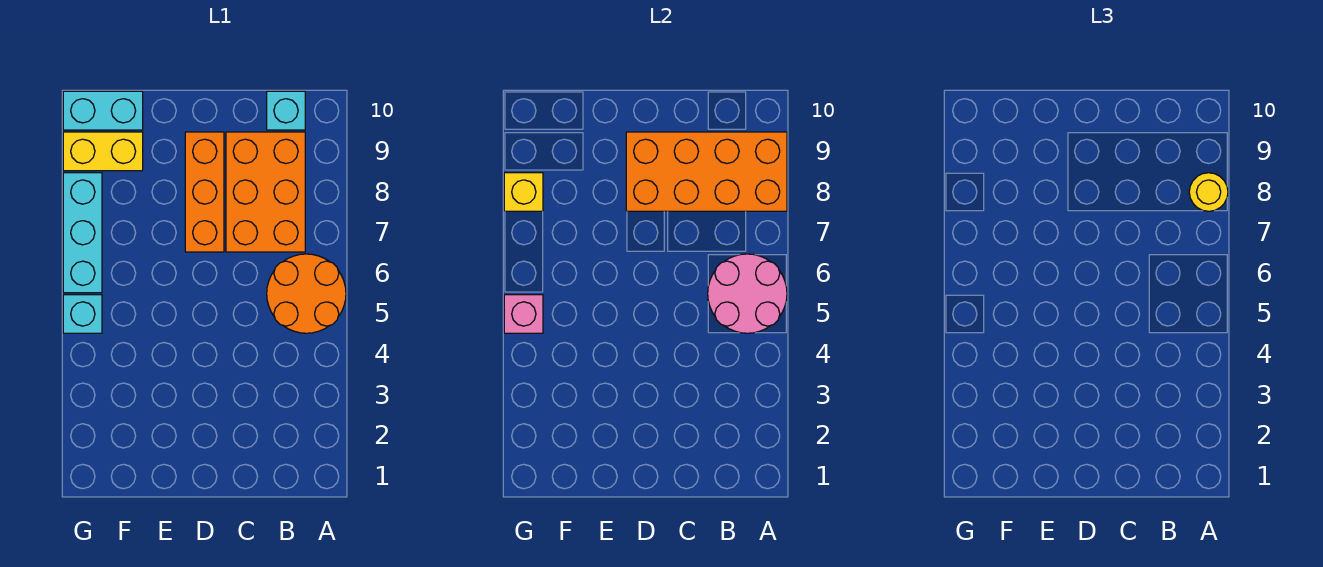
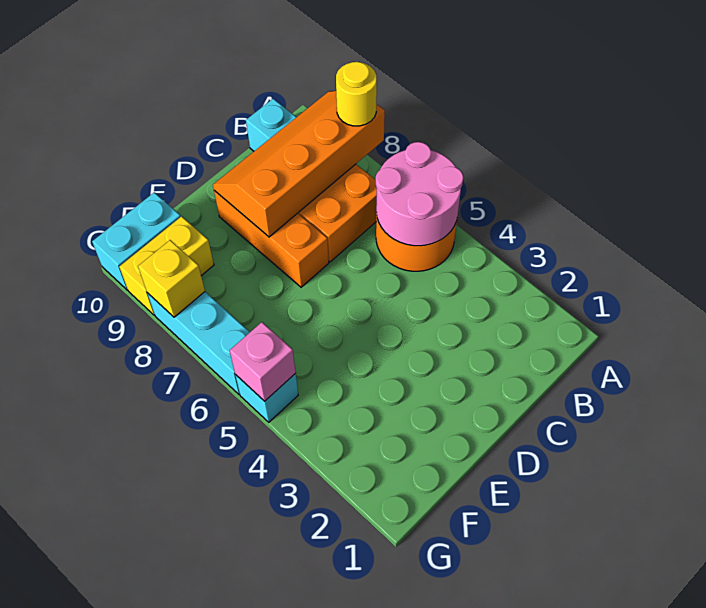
orange 2x4 brick [626,132,787,211] -> orange 2x4 slope [213,91,385,237]

